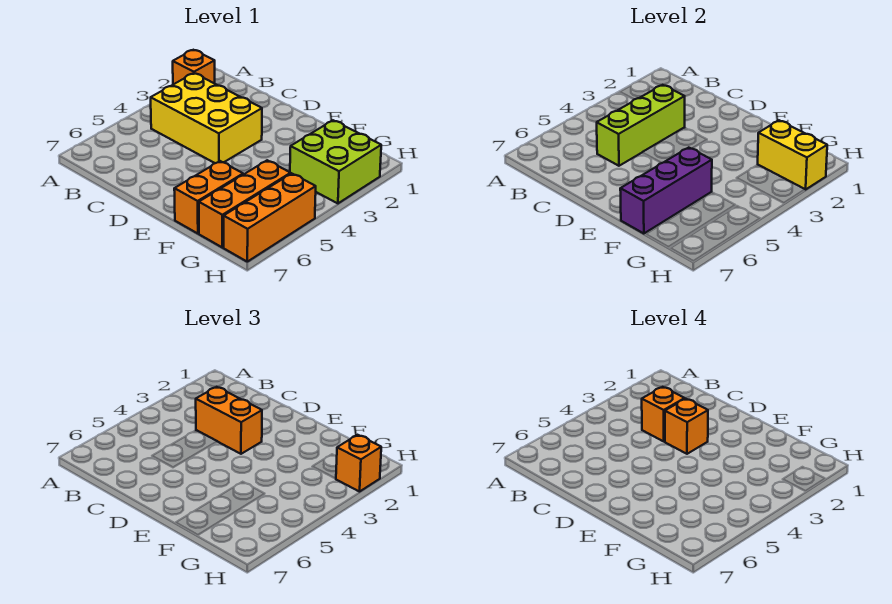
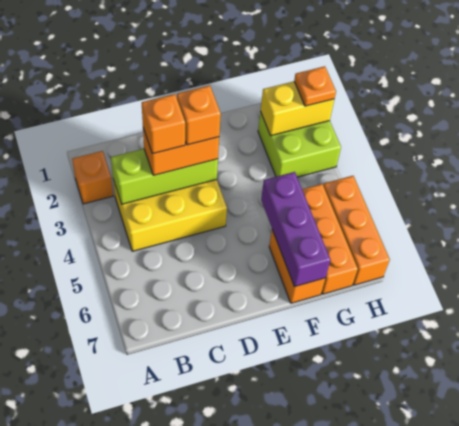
lime 1x3 brick [597,85,685,166] -> lime 1x3 brick turned to [111,149,218,204]
orange 1x1 brick [336,435,381,492] -> orange 1x1 plate [294,66,336,106]

